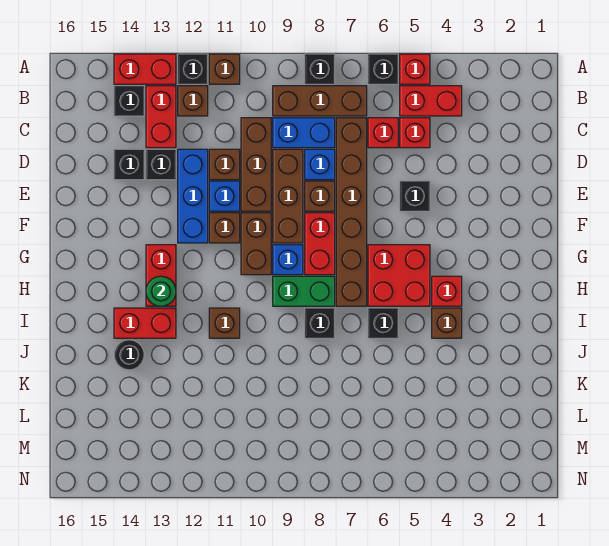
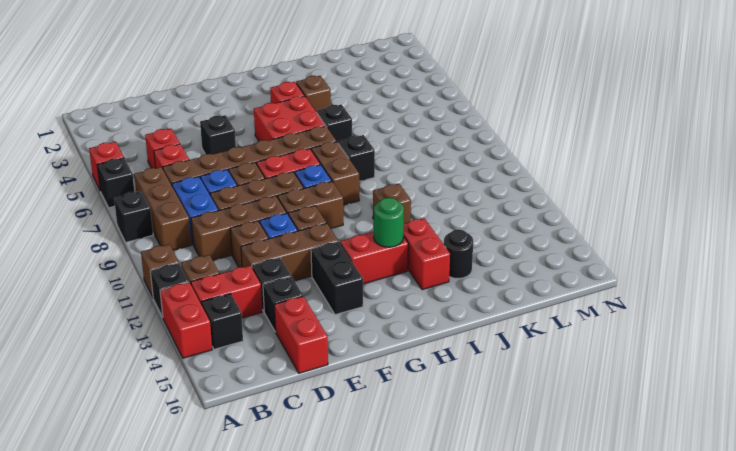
red 1x2 brick [400,86,462,116] -> red 1x2 brick moved to [274,296,328,373]
blue 1x3 brick [178,149,208,243] -> brown 1x3 brick [241,223,338,281]
none -> black 1x2 brick [311,241,363,315]
green 1x2 brick [273,276,335,306] -> brown 1x2 brick [311,142,359,205]

